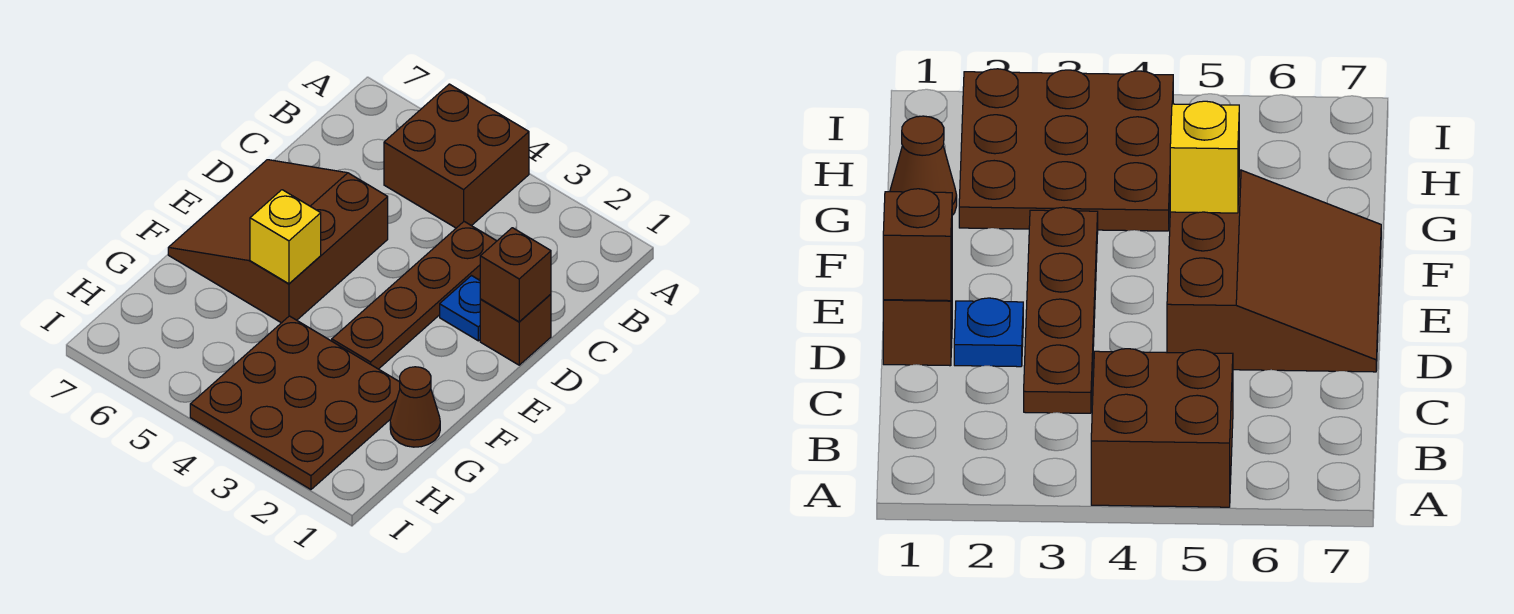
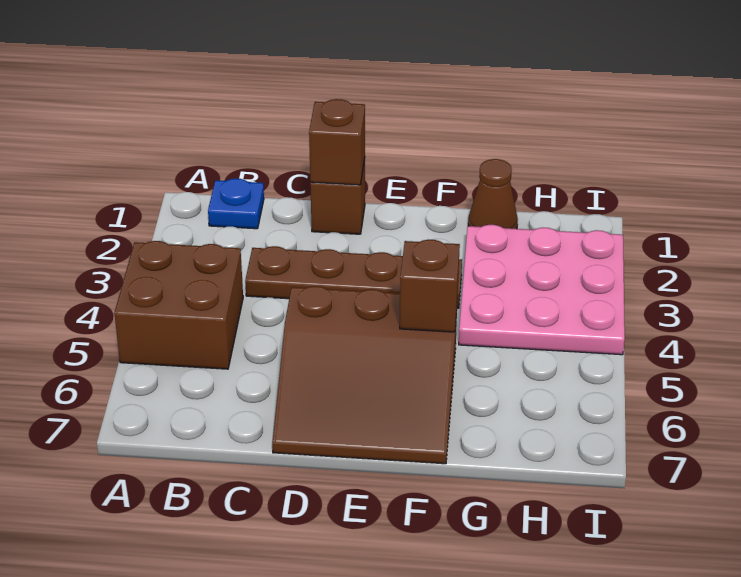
blue 1x1 plate [440,276,480,341] -> blue 1x1 plate moved to [208,178,264,229]
yellow 1x1 brick [250,190,321,284] -> brown 1x1 brick [400,239,460,332]
brown 3x3 plate [190,316,400,490] -> pink 3x3 plate [459,225,625,355]

